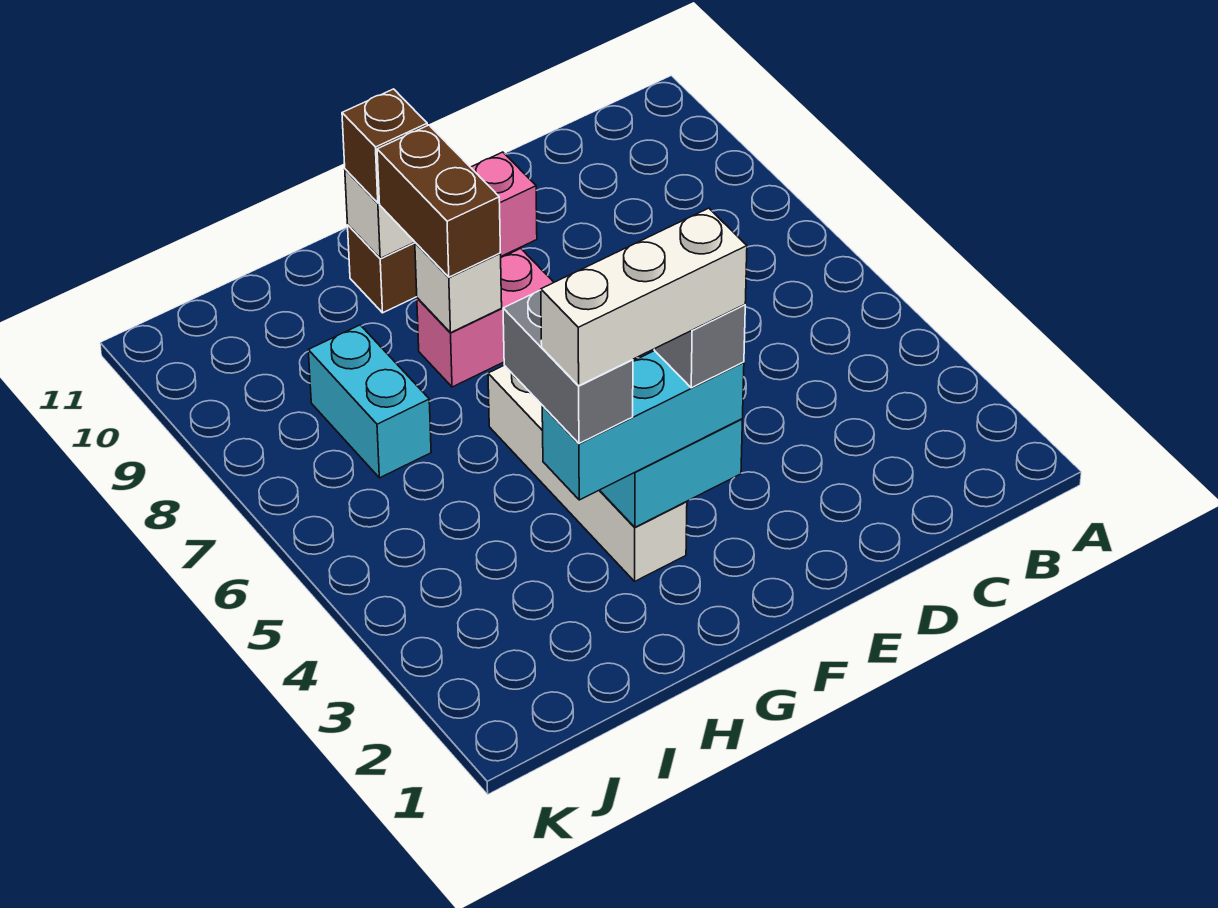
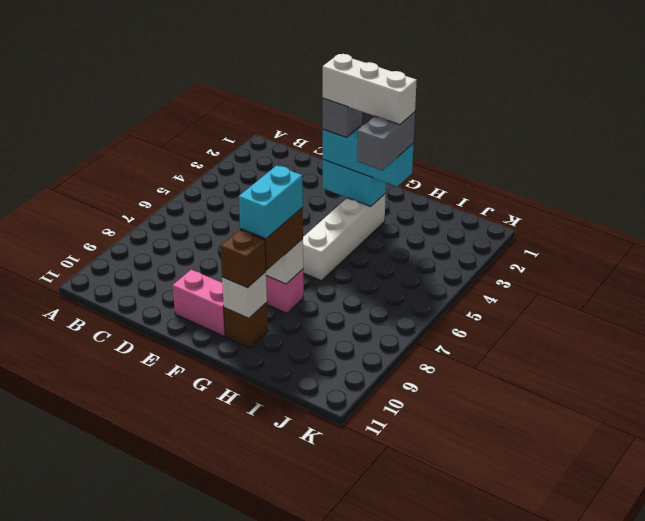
cyan 1x2 brick [308,325,431,478] -> cyan 1x2 brick moved to [239,166,303,239]

